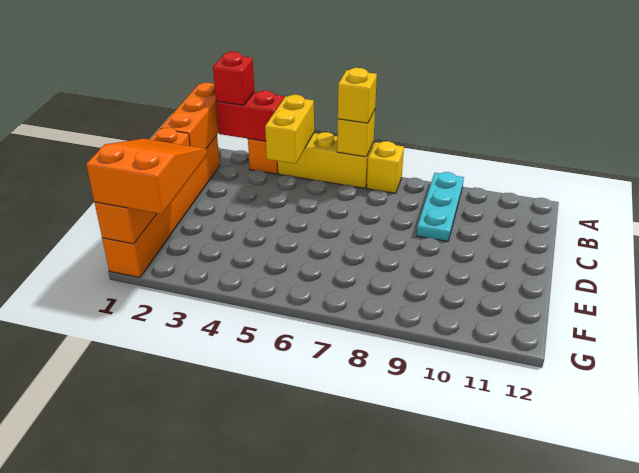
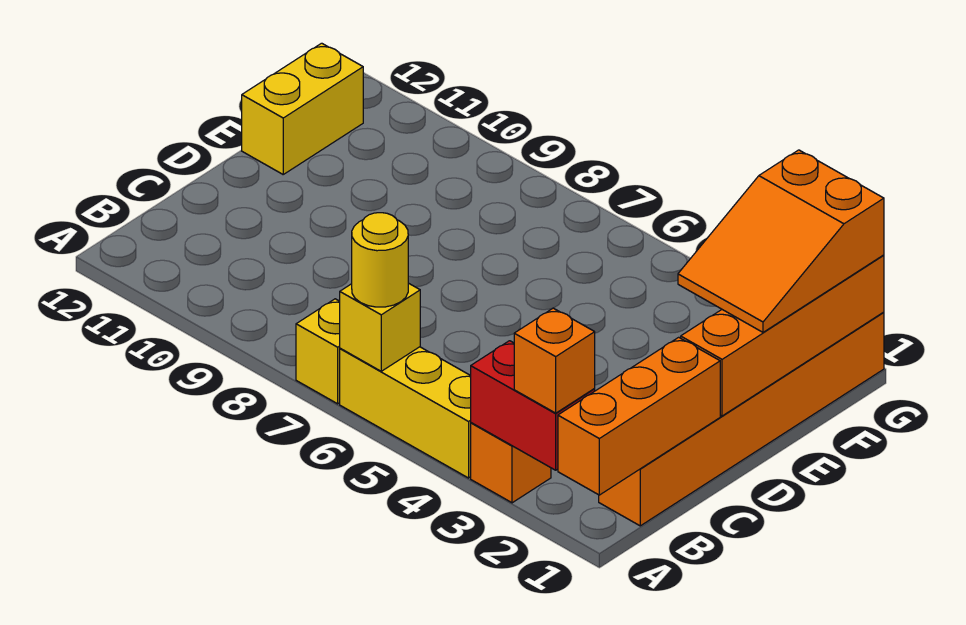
red 1x1 brick [213,52,254,105] -> orange 1x1 brick [514,308,595,413]
yellow 1x2 brick [265,95,314,164] -> yellow 1x2 brick moved to [242,43,363,174]
yellow 1x1 brick [338,68,377,123] -> yellow 1x1 round brick [352,213,408,307]
cyan 1x3 plate [417,172,464,242] -> none

